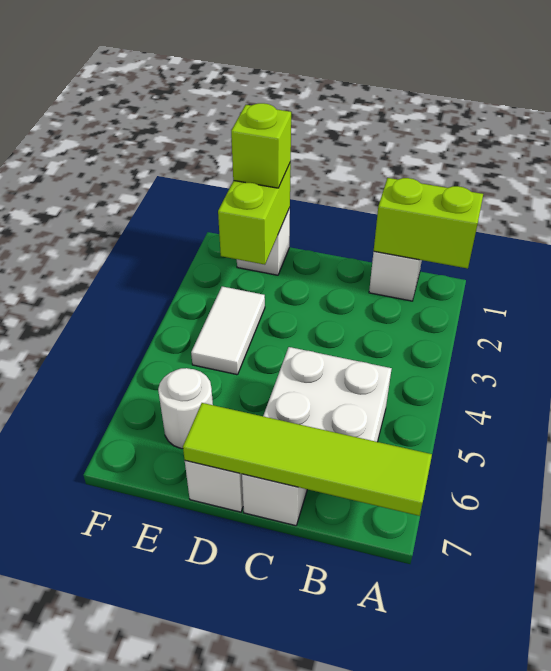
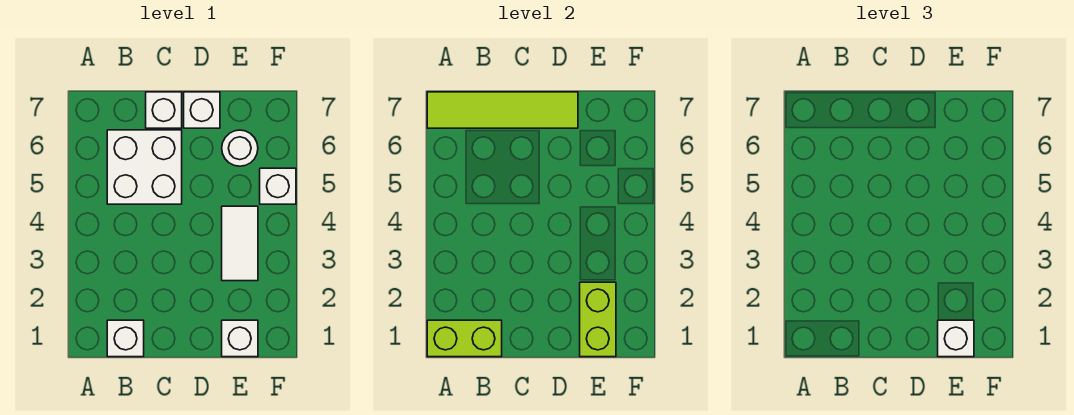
lime 1x1 brick [231,103,291,188] -> white 1x1 brick [938,320,974,357]
none -> white 1x1 brick [260,168,296,204]

